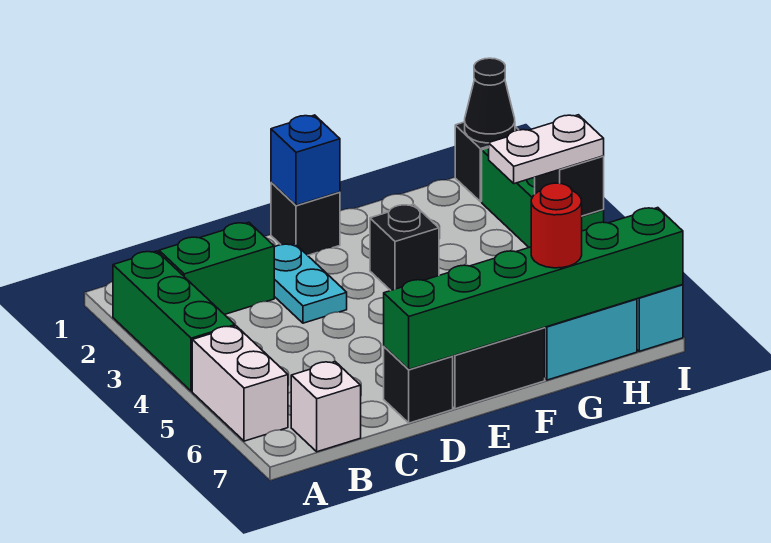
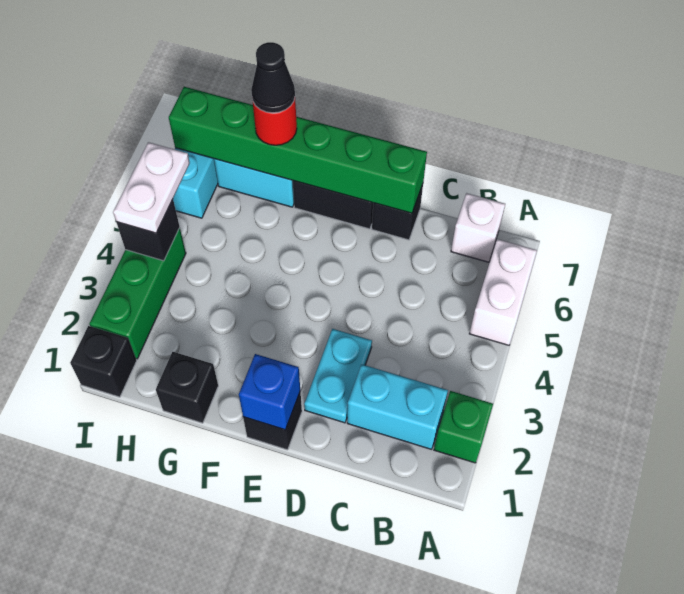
green 1x3 brick [113,251,235,391] -> green 1x1 brick [434,391,493,463]
green 1x2 brick [159,222,274,315] -> cyan 1x2 brick [347,364,448,449]
black 1x1 brick [370,204,439,290] -> black 1x1 brick moved to [156,352,218,423]
white 1x2 plate [489,115,604,184] -> white 1x2 plate turned to [113,142,190,233]
black 1x1 cone [465,58,515,143] -> black 1x1 cone moved to [251,42,295,113]

